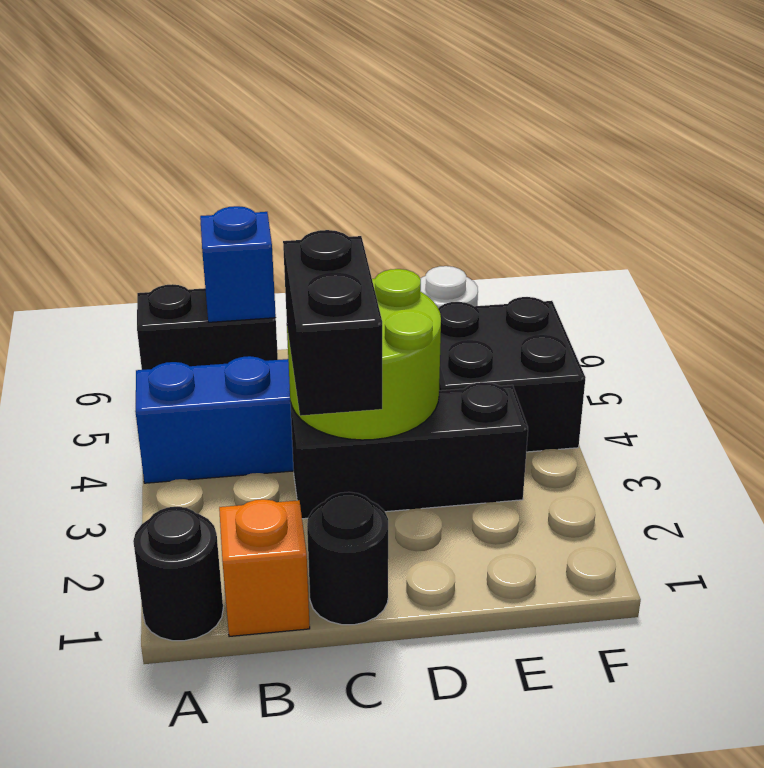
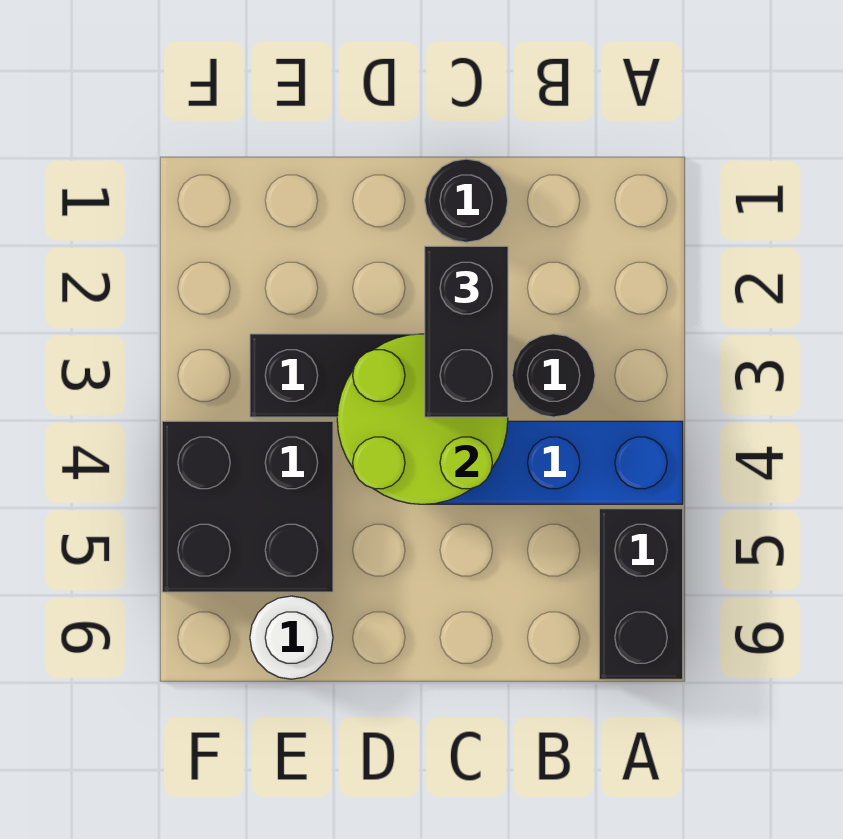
black 1x1 round brick [133,507,223,641] -> black 1x1 round brick moved to [512,334,595,417]
black 1x2 brick [137,284,278,370] -> black 1x2 brick turned to [599,509,683,679]
orange 1x1 brick [219,499,310,636] -> none
blue 1x1 brick [200,206,276,322] -> none

